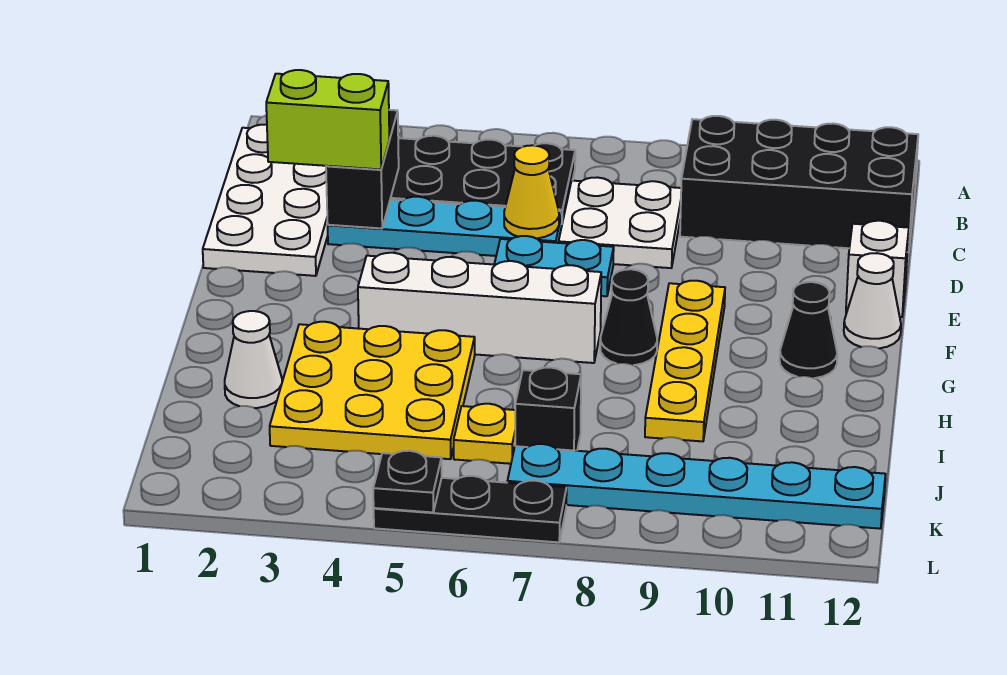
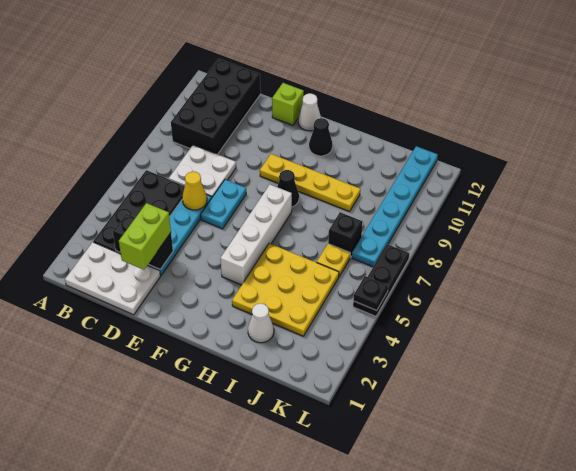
white 2x4 plate [203,124,328,276] -> white 2x3 plate [65,242,160,315]
white 1x1 brick [846,221,909,317] -> lime 1x1 brick [272,83,304,125]

